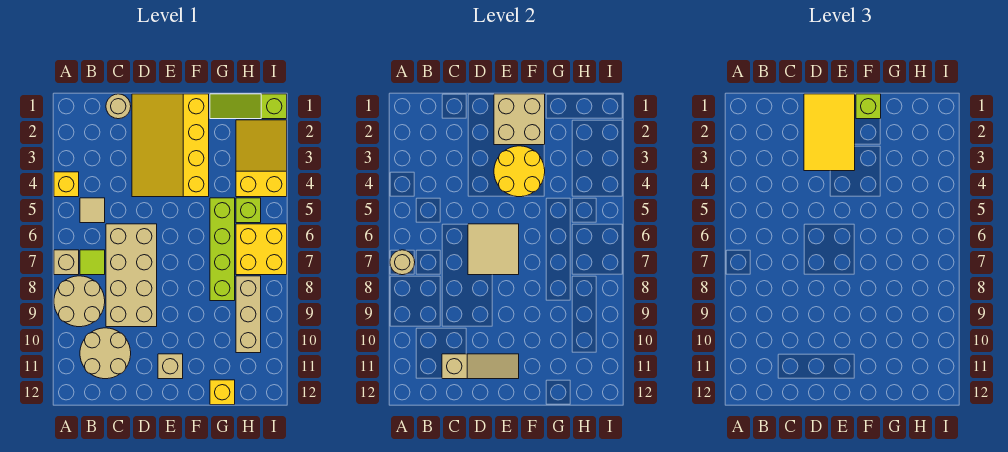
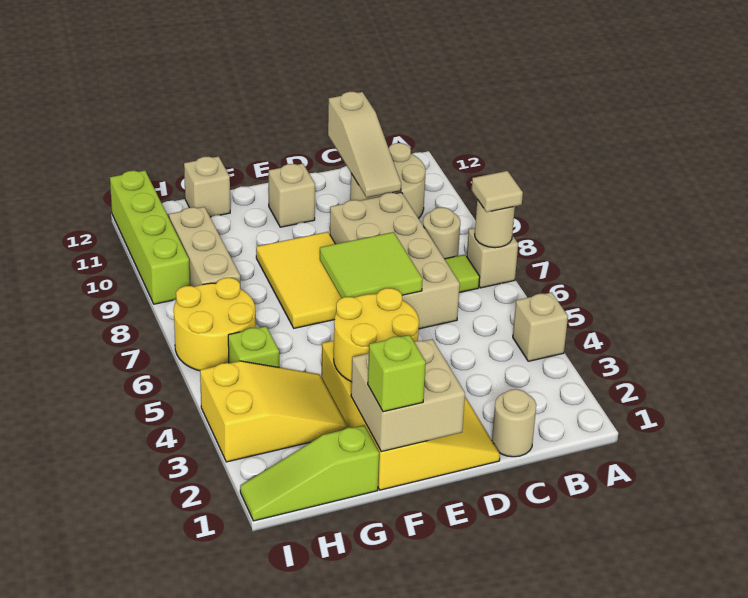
yellow 1x1 brick [54,172,79,197] -> tan 1x1 brick [513,292,568,361]
tan 2x2 round brick [54,276,105,327] -> tan 1x1 round brick [423,208,460,259]
tan 1x1 tile [80,198,105,223] -> tan 1x1 tile moved to [472,171,523,212]
tan 1x3 slope [442,354,519,379] -> tan 1x3 slope turned to [328,92,401,198]
yellow 2x3 tile [804,94,855,171] -> yellow 2x3 tile moved to [256,232,341,328]
tan 2x2 tile [468,224,519,275] -> lime 2x2 tile [320,232,423,298]
lime 1x3 slope [210,94,287,119] -> lime 1x3 slope turned to [240,425,379,521]
lime 1x4 brick [210,198,235,301] -> lime 1x4 brick moved to [110,171,190,304]
yellow 1x1 brick [210,380,235,405] -> tan 1x1 brick [184,156,230,217]
yellow 2x3 slope [236,120,287,197] -> yellow 2x3 slope turned to [200,361,348,462]
yellow 2x2 brick [236,224,287,275] -> yellow 2x2 round brick [174,278,255,371]

